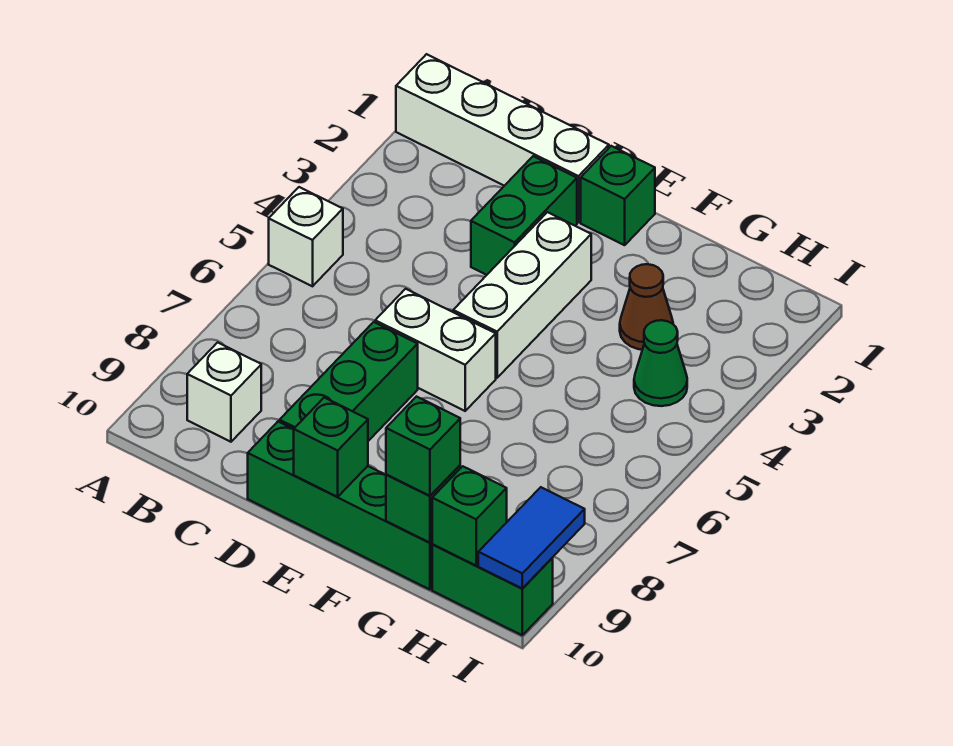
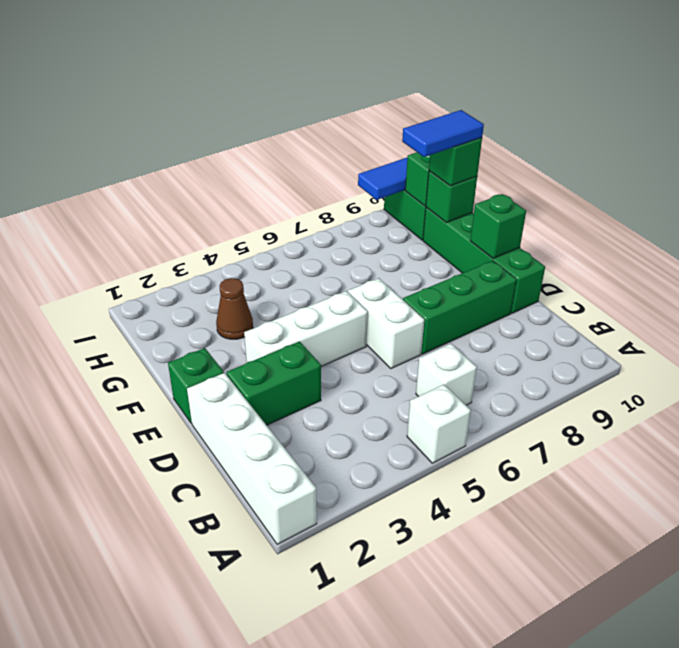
white 1x1 brick [187,342,261,442] -> white 1x1 brick moved to [416,344,477,405]
none -> blue 1x2 tile [402,110,484,157]
green 1x1 cone [634,320,687,406] -> none

